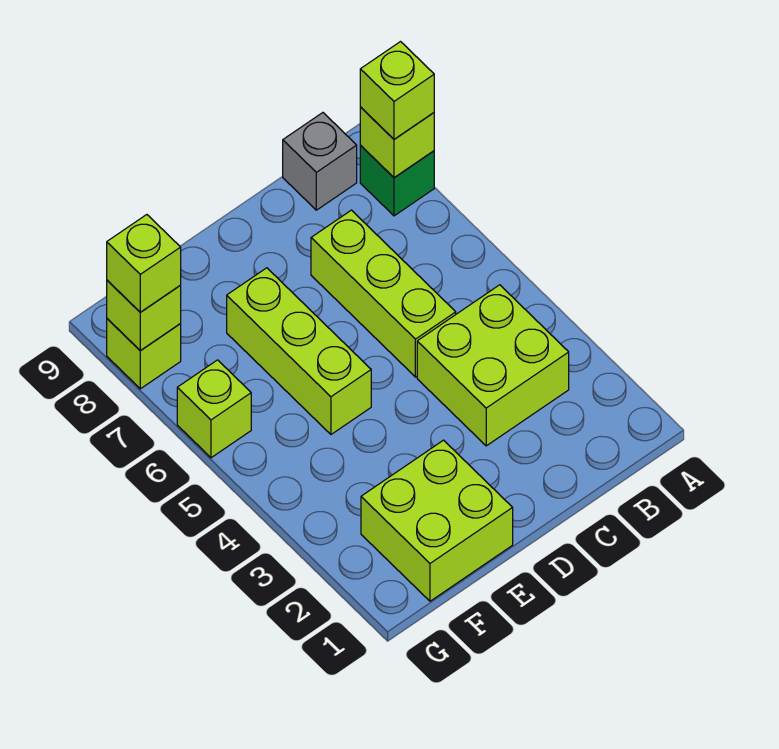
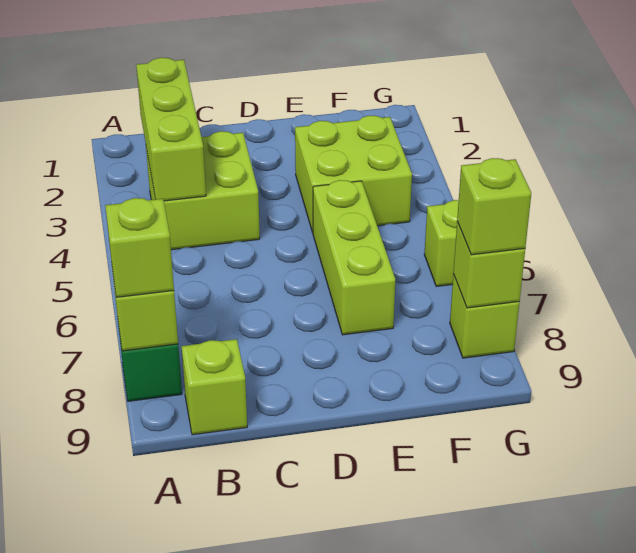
grey 1x1 brick [283,113,357,210] -> lime 1x1 brick [181,339,247,435]
lime 1x3 brick [311,210,456,377] -> lime 1x3 brick moved to [136,58,206,201]
lime 2x2 brick [361,440,513,601] -> lime 2x2 brick moved to [295,116,412,232]

